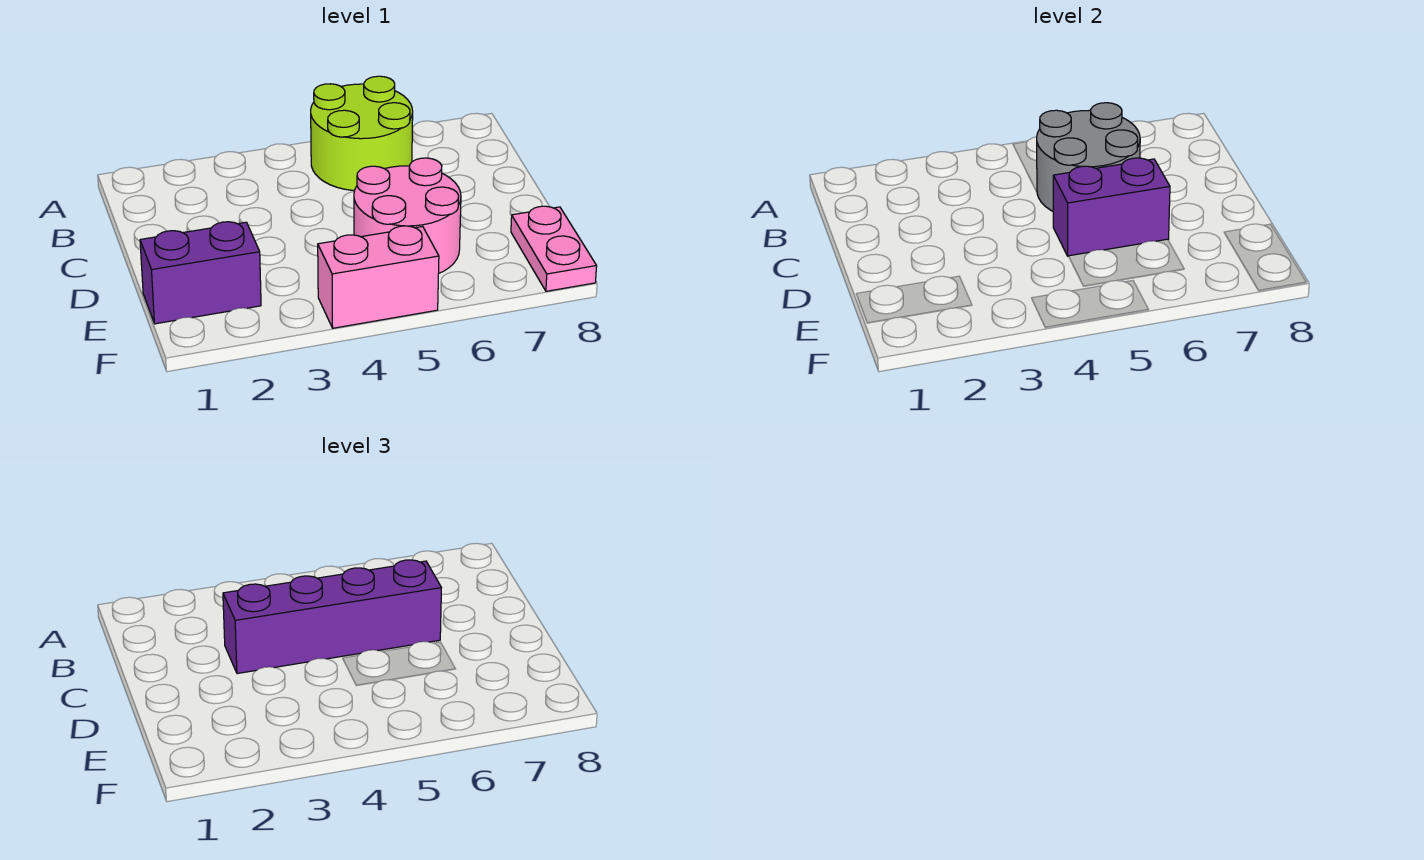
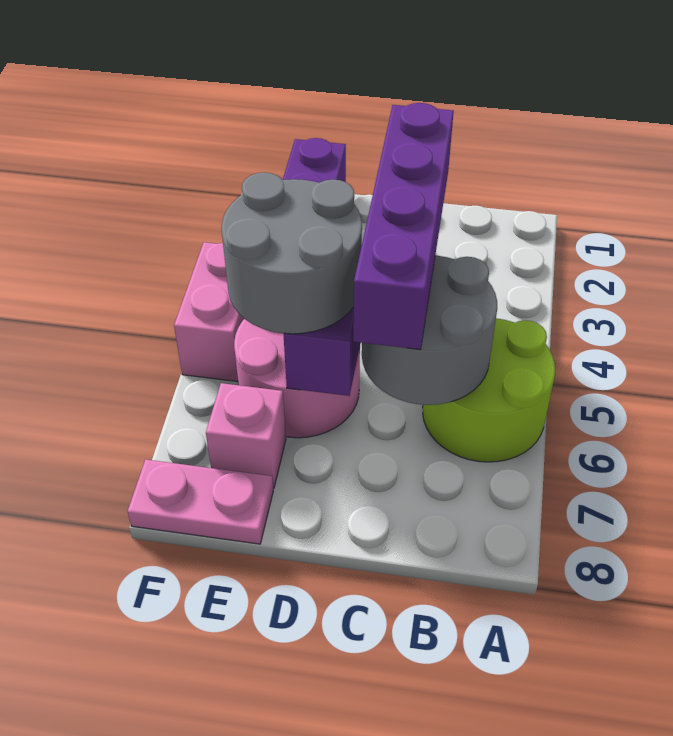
none -> grey 2x2 round brick [222,172,362,334]
none -> pink 1x1 brick [206,383,286,489]

